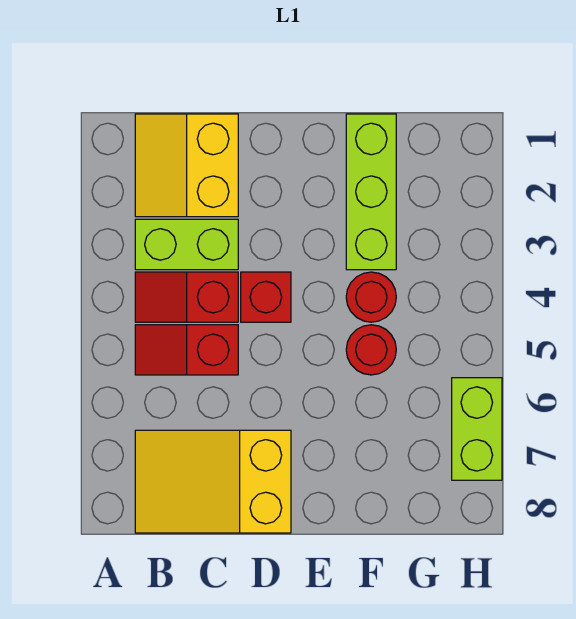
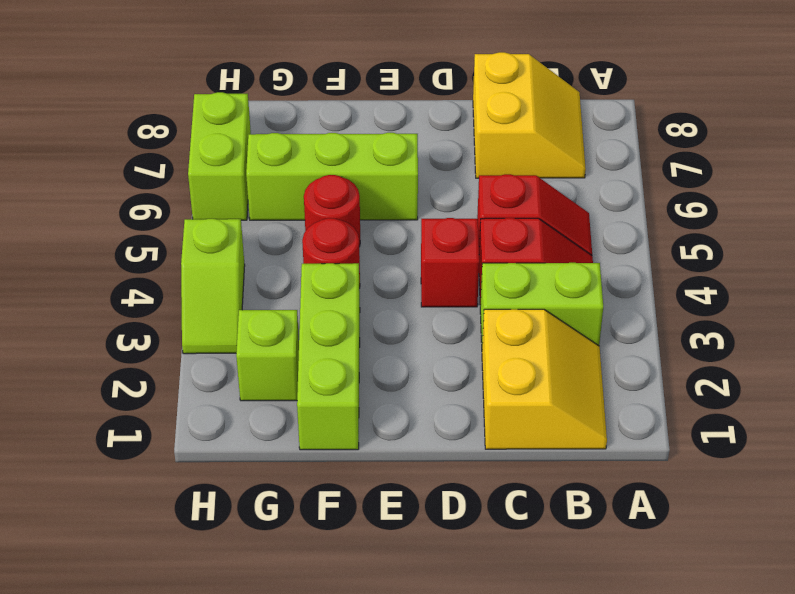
yellow 2x3 slope [135,430,291,533] -> yellow 2x2 slope [473,52,586,178]
none -> lime 1x3 brick [246,133,418,220]
none -> lime 1x1 brick [236,310,299,401]
none -> lime 1x2 slope [181,219,245,354]

